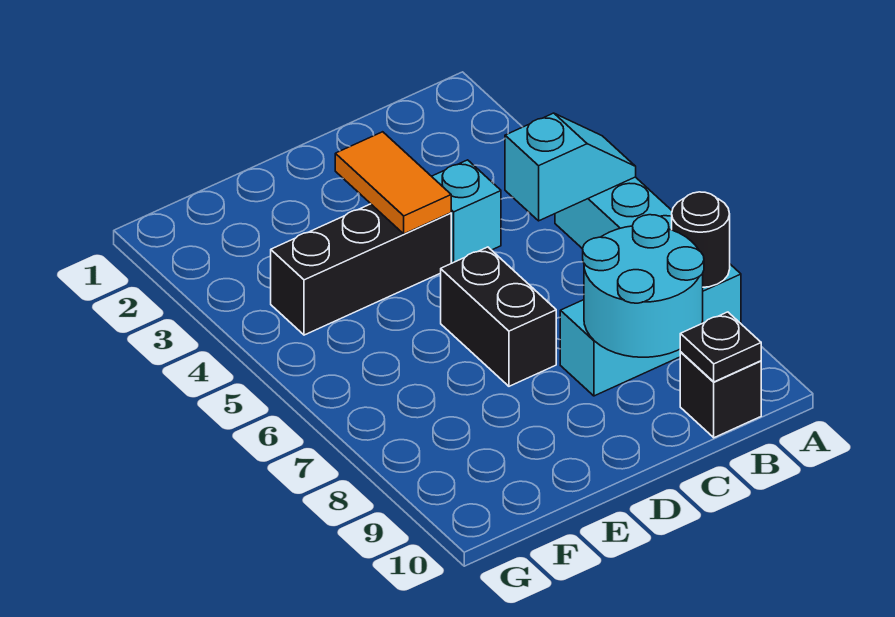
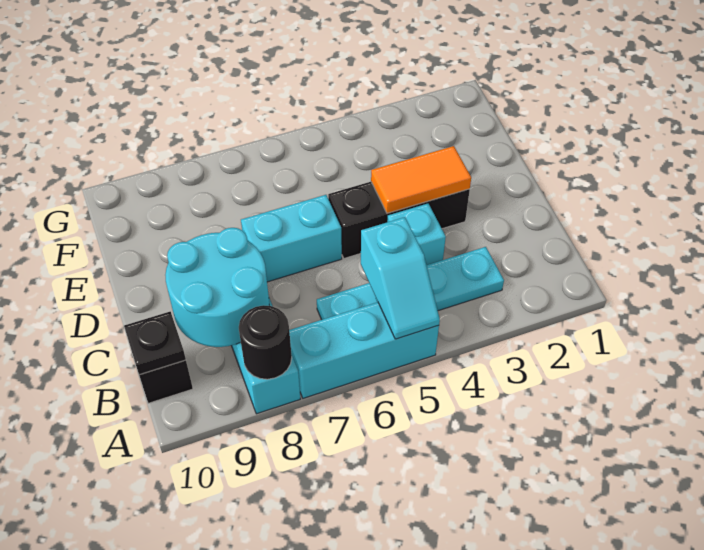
none -> cyan 1x4 plate [317,247,504,320]
black 1x3 brick [271,204,451,335] -> black 1x3 brick turned to [328,182,470,258]
black 1x2 brick [441,247,556,386] -> cyan 1x2 brick [241,195,342,282]

